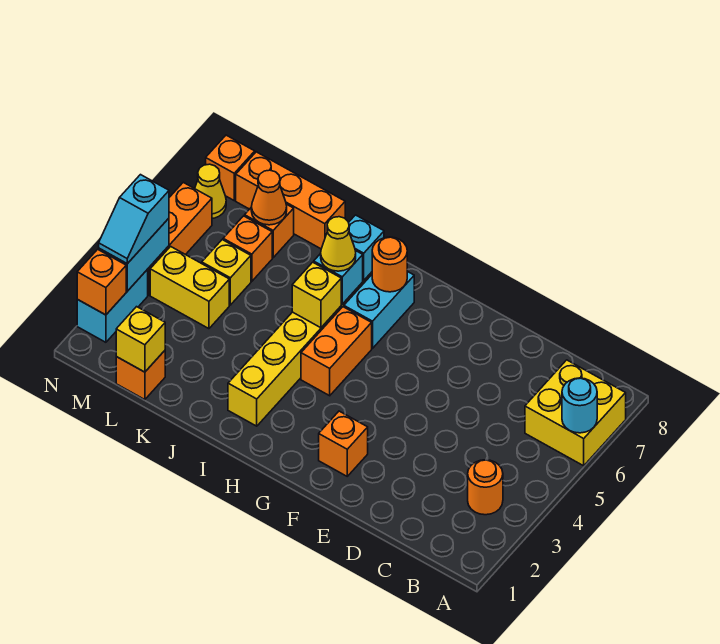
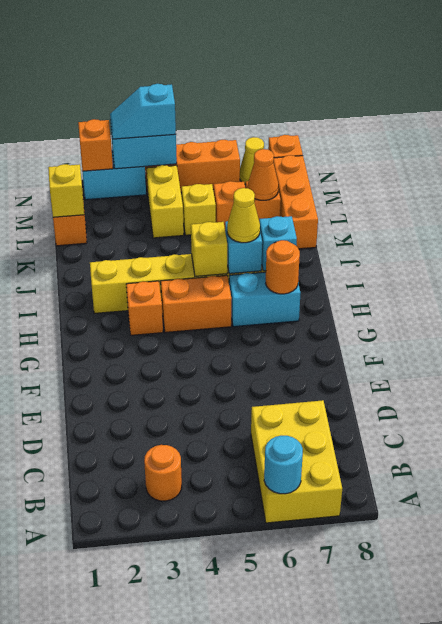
yellow 2x2 brick [525,360,626,466] -> yellow 2x3 brick [251,400,342,523]
orange 1x1 brick [319,411,368,476] -> orange 1x1 brick moved to [126,281,163,335]

